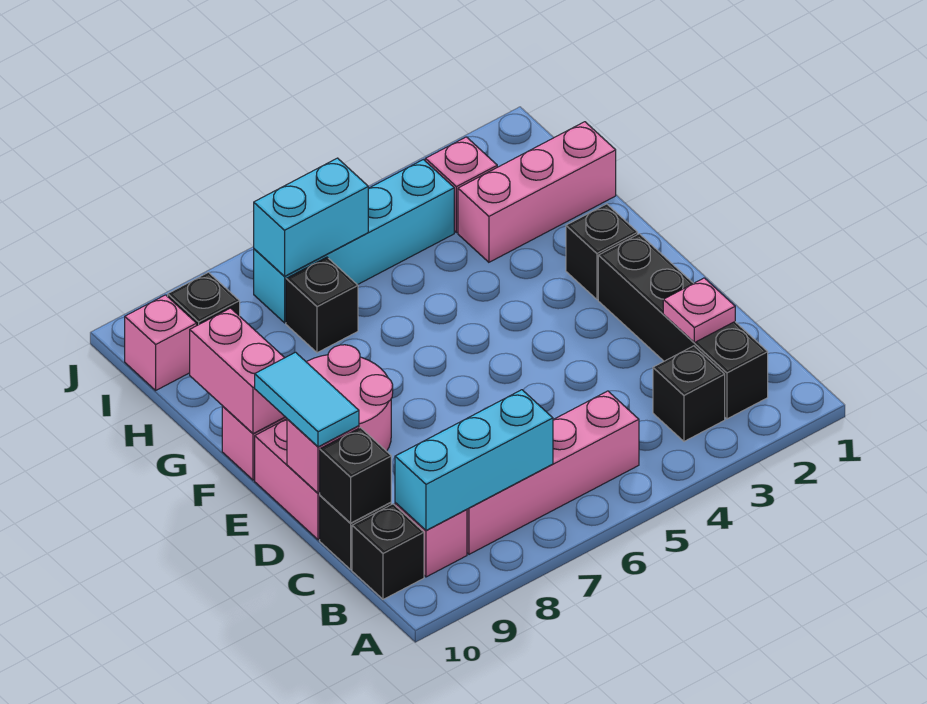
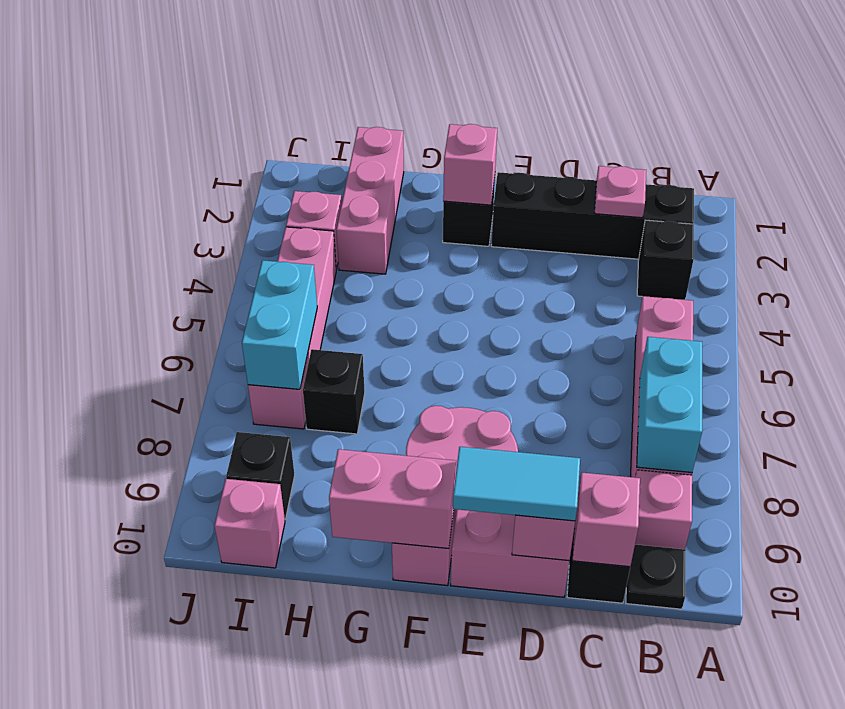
cyan 1x3 brick [395,390,553,530] -> cyan 1x2 brick [637,337,702,472]
black 1x1 brick [352,504,424,599] -> black 1x1 plate [626,545,686,609]
black 1x1 brick [320,428,391,523] -> pink 1x1 brick [572,473,640,567]
none -> pink 1x1 brick [443,124,497,205]
cyan 1x4 brick [254,160,454,323] -> pink 1x4 brick [248,227,336,429]

